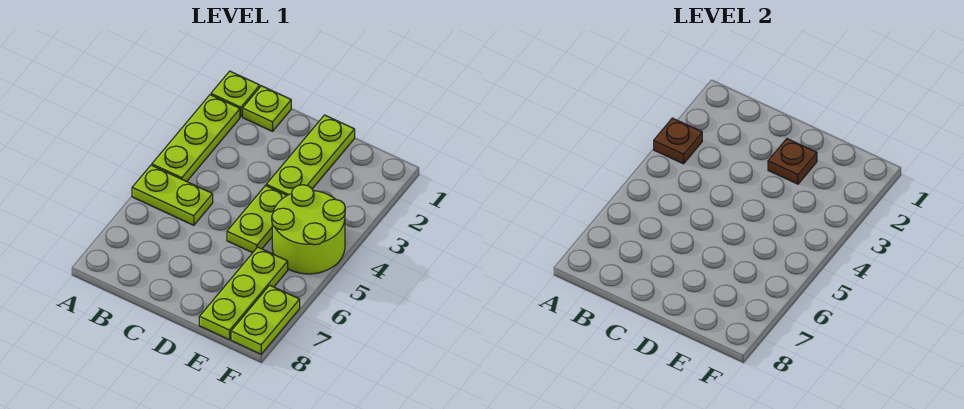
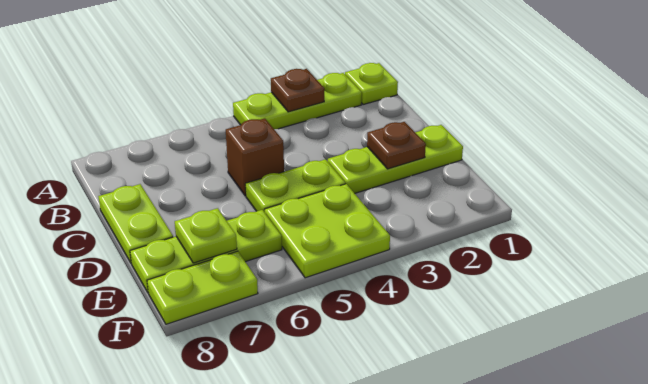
lime 1x2 plate [132,165,213,225] -> lime 1x2 plate moved to [98,184,173,263]
lime 1x1 plate [243,86,291,131] -> lime 1x1 plate moved to [175,208,237,263]
none -> brown 1x1 brick [226,118,284,196]
lime 2x2 round brick [272,185,345,274] -> lime 2x2 plate [265,184,390,278]

